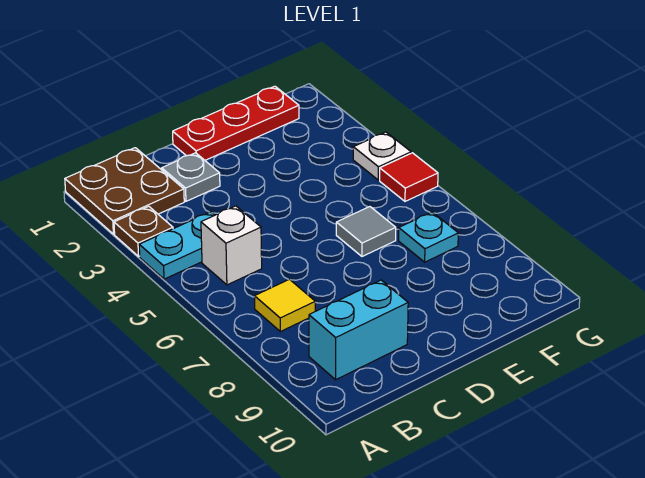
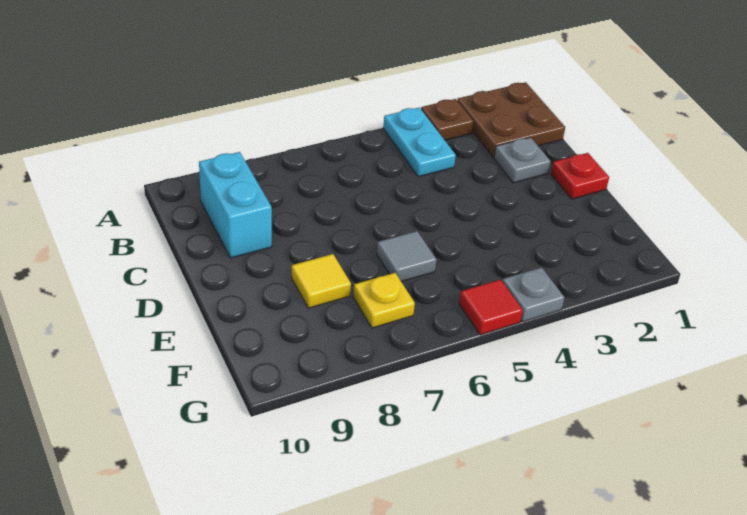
white 1x1 brick [201,206,262,285] -> none
yellow 1x1 tile [255,279,315,332] -> yellow 1x1 tile moved to [291,254,351,308]
red 1x3 plate [173,86,299,160] -> red 1x1 plate [551,153,609,199]
cyan 1x1 plate [399,212,458,262] -> yellow 1x1 plate [353,273,415,328]
white 1x1 plate [353,132,411,180] -> grey 1x1 plate [502,267,564,322]

